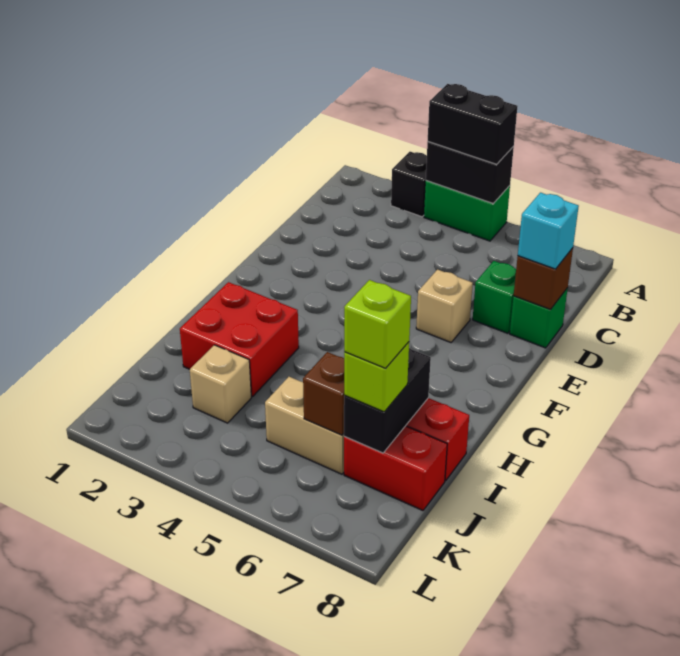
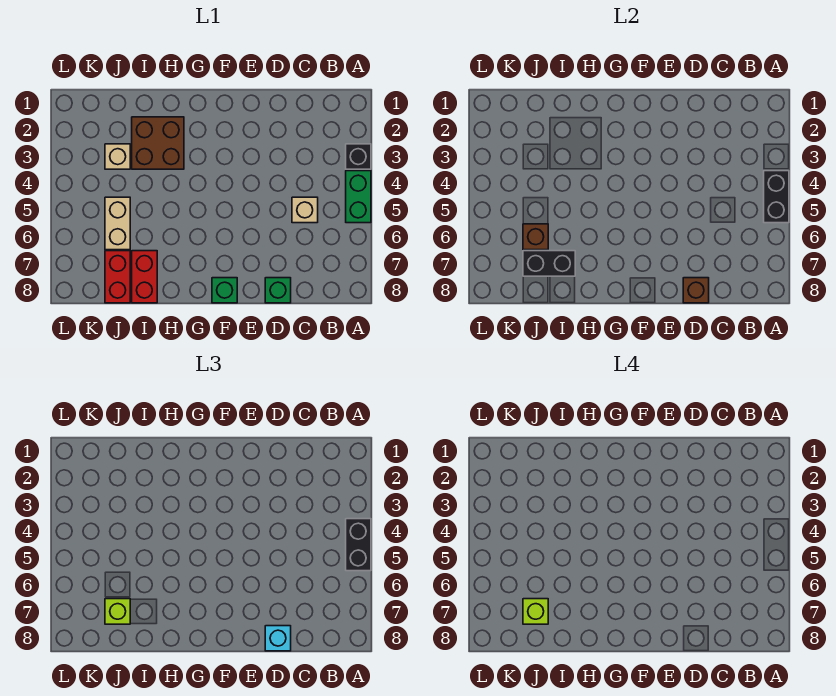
green 1x1 brick [473,261,516,333] -> green 1x1 brick moved to [212,278,237,303]
tan 1x1 brick [416,270,473,342] -> tan 1x1 brick moved to [292,197,318,223]
red 2x2 brick [180,282,299,397] -> brown 2x2 brick [132,117,184,169]

